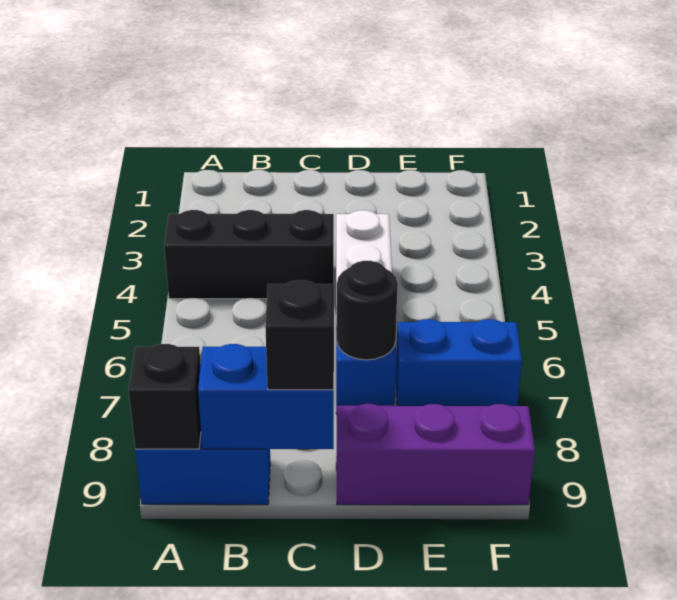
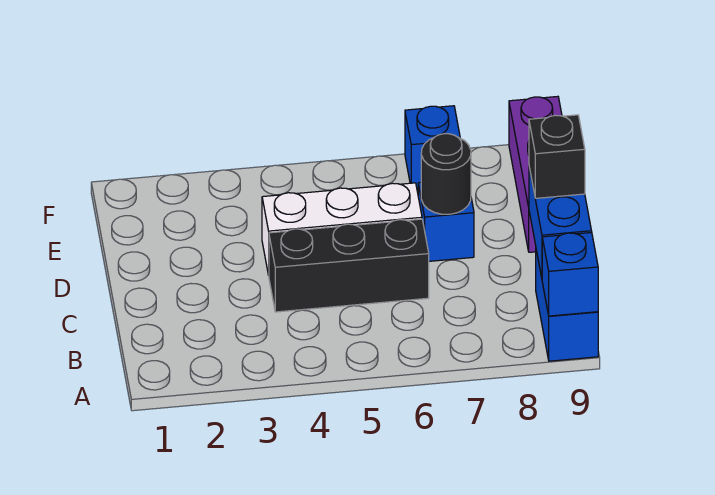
black 1x3 brick [164,210,334,299] -> black 1x3 brick turned to [269,219,429,312]
black 1x1 brick [129,344,201,449] -> blue 1x1 brick [542,233,598,316]
blue 1x2 brick [396,319,522,406] -> blue 1x1 brick [405,106,460,189]

